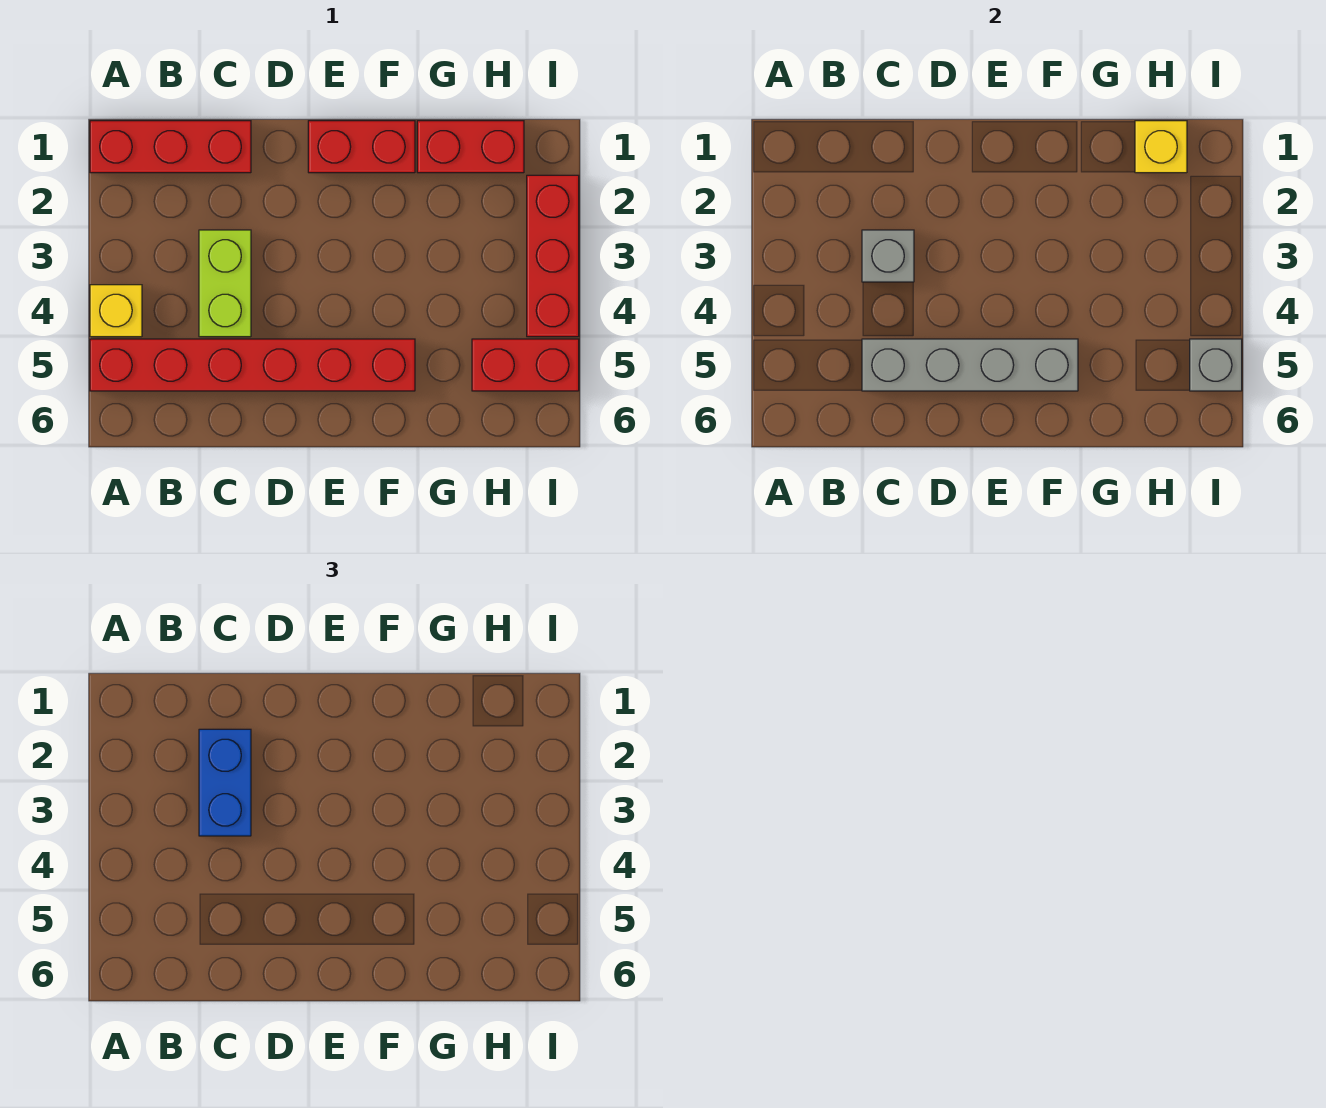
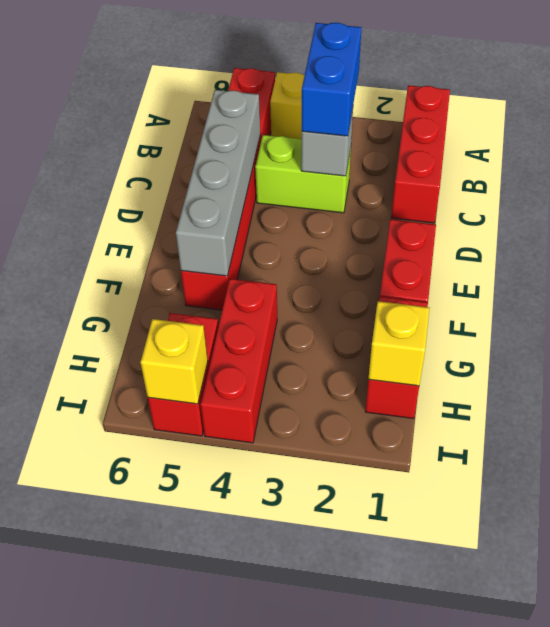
blue 1x2 brick [199,729,251,836] -> blue 1x2 brick turned to [302,23,362,136]
red 1x3 brick [527,175,579,337] -> red 1x3 brick turned to [201,279,277,443]
grey 1x1 brick [1190,339,1242,391] -> yellow 1x1 brick [140,319,208,404]

